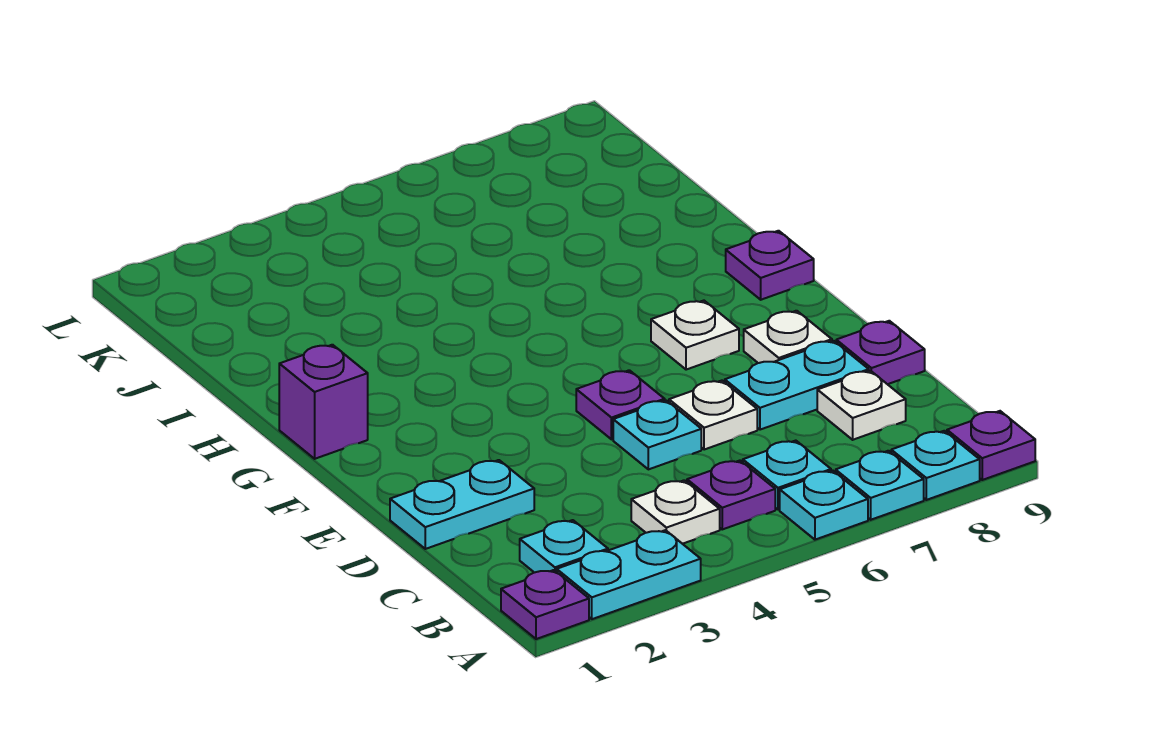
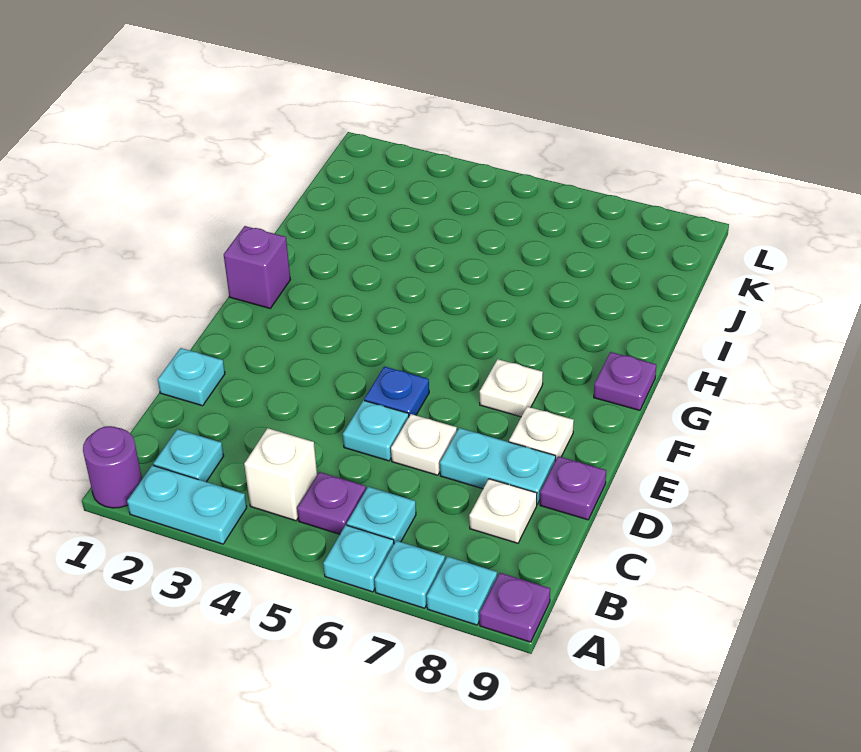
purple 1x1 plate [501,570,589,639] -> purple 1x1 round brick [83,426,142,508]
white 1x1 plate [631,480,720,544] -> white 1x1 brick [244,428,317,521]
cyan 1x2 plate [390,460,534,549] -> cyan 1x1 plate [158,348,225,406]
purple 1x1 plate [576,370,665,439] -> blue 1x1 plate [364,367,429,416]

